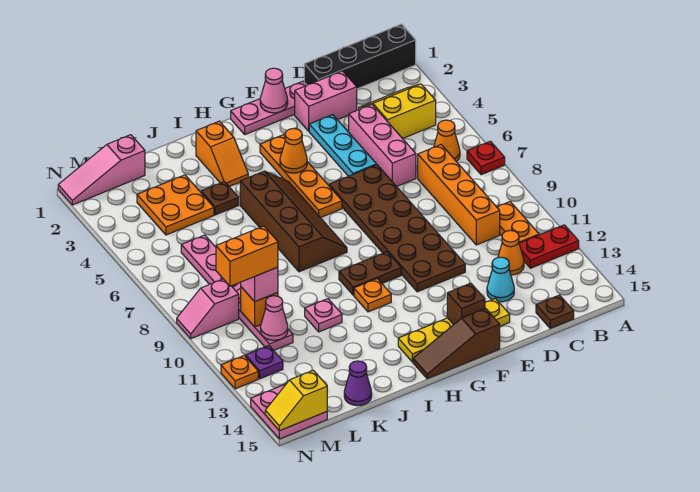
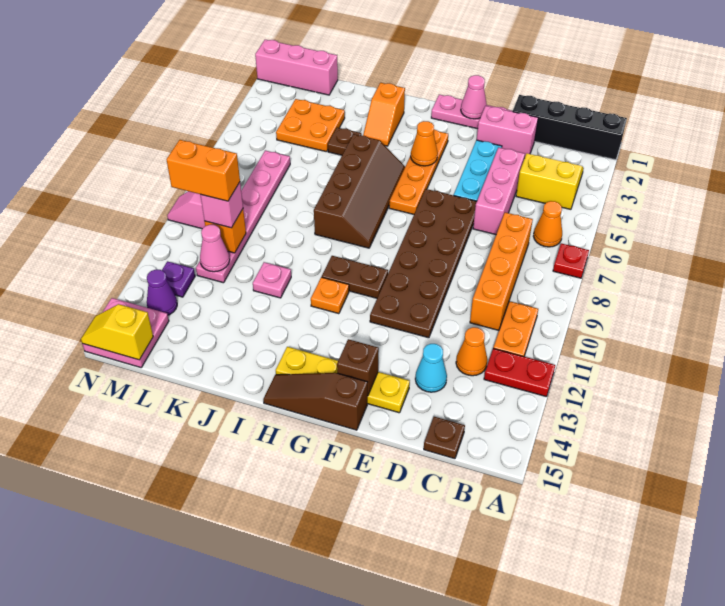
purple 1x1 cone [344,361,372,406] -> purple 1x1 cone moved to [147,270,177,315]
pink 1x3 slope [58,135,145,205] -> pink 1x3 brick [255,40,338,95]
orange 1x1 plate [221,356,258,389] -> none

